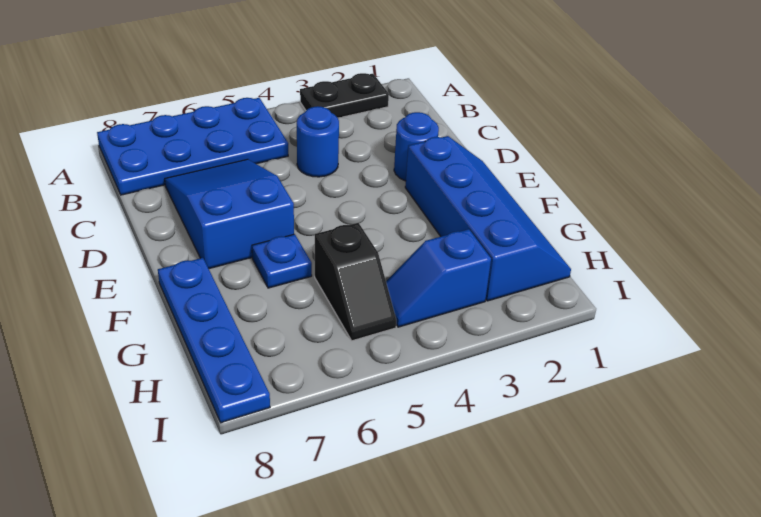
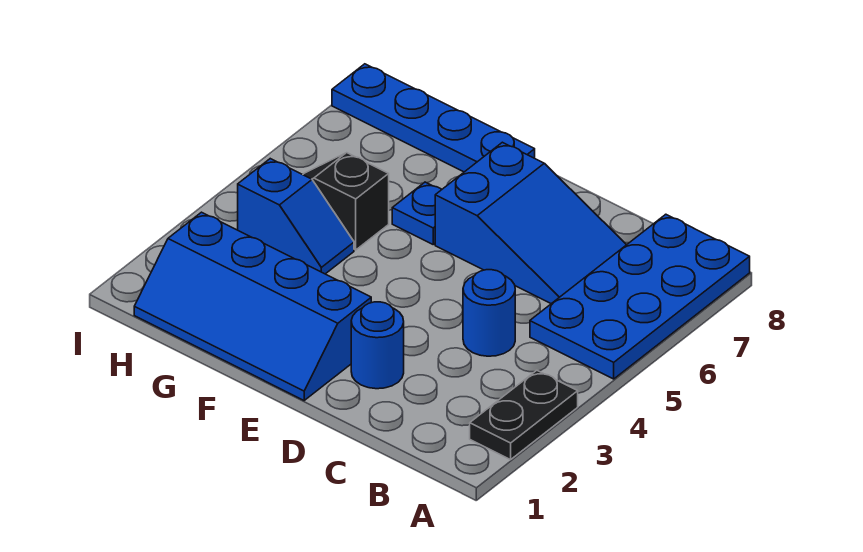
blue 1x2 slope [386,229,491,327] -> blue 1x2 slope turned to [238,159,354,274]

